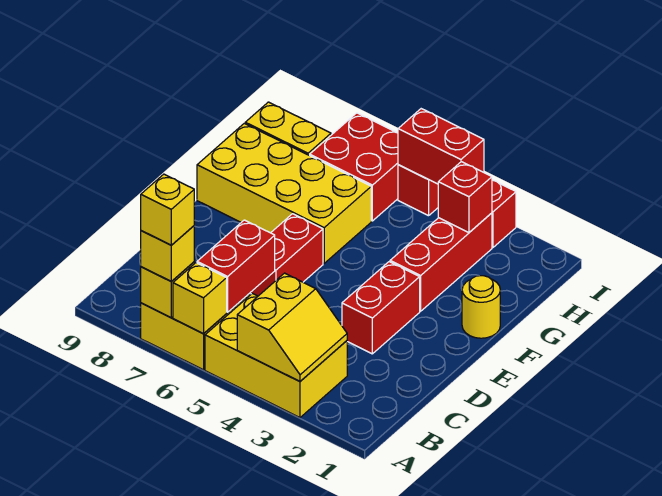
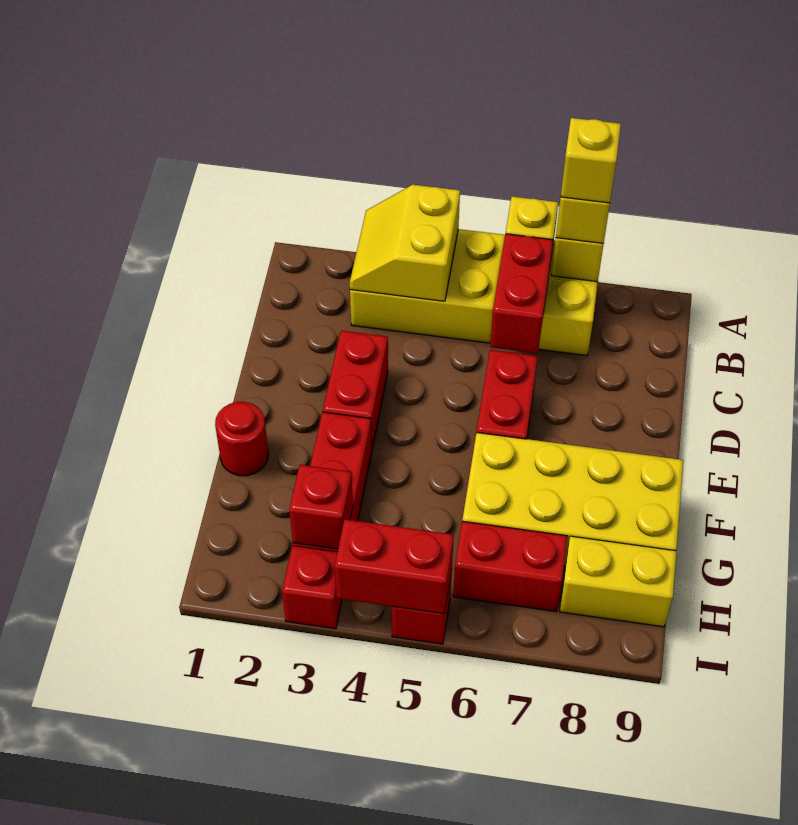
yellow 1x1 round brick [462,276,500,338] -> red 1x1 round brick [215,402,268,476]
red 2x2 brick [310,113,398,221] -> red 1x2 brick [453,521,567,612]

